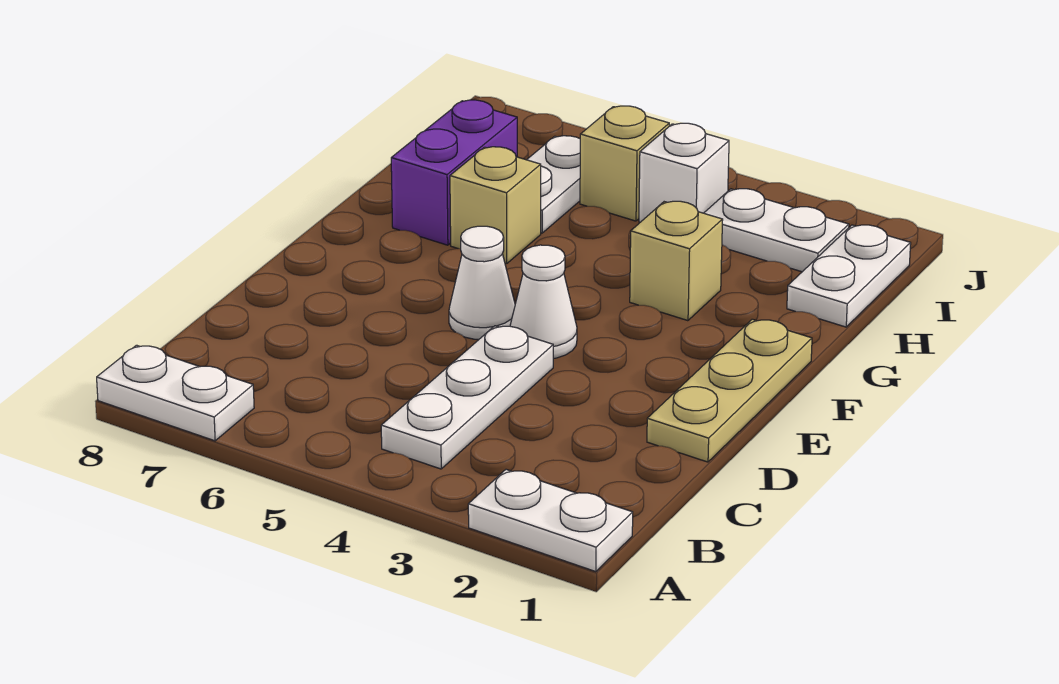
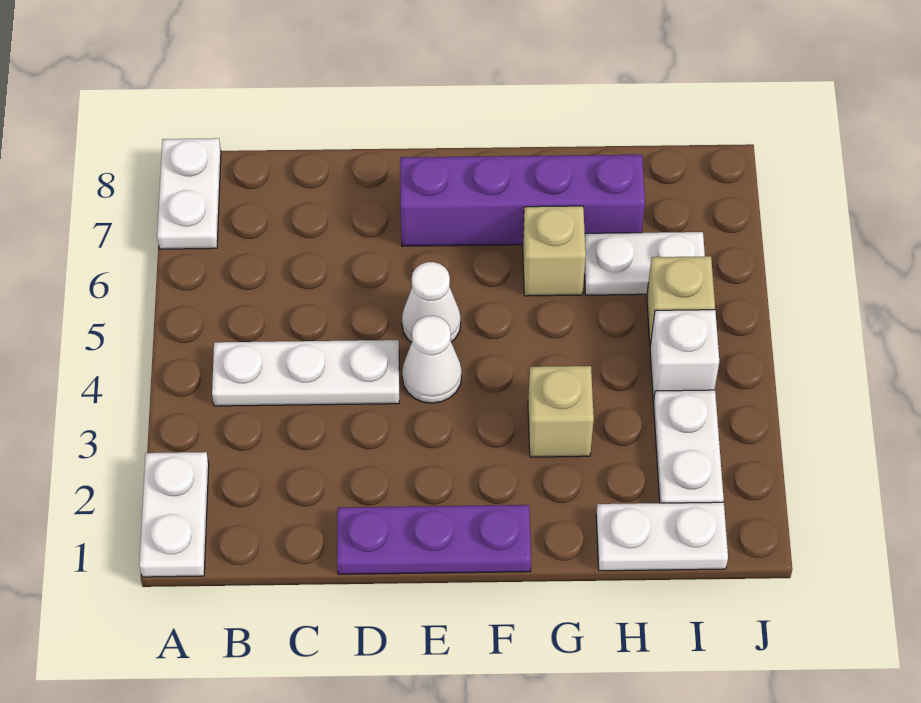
tan 1x3 plate [647,319,812,462] -> purple 1x3 plate [337,505,531,574]
purple 1x2 brick [391,100,517,245] -> purple 1x4 brick [400,155,645,246]

